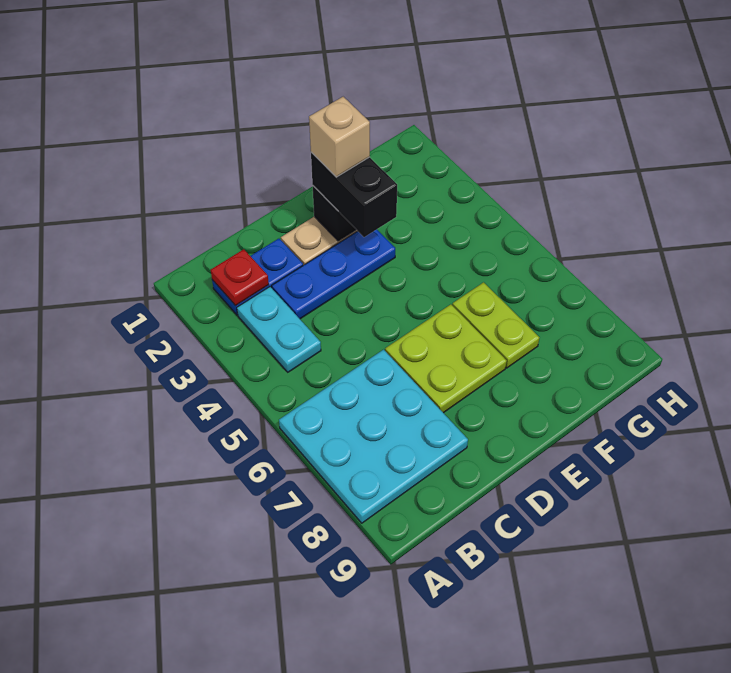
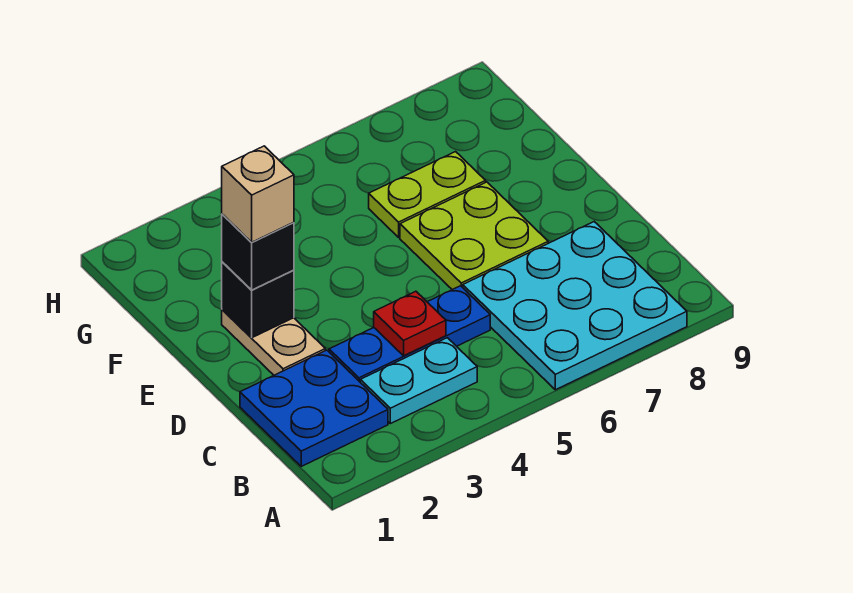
blue 1x2 plate [212,239,303,315] -> blue 2x2 plate [240,350,388,466]
red 1x1 plate [211,249,269,306] -> red 1x1 plate moved to [374,291,446,356]
blue 1x3 plate [272,230,395,319] -> blue 1x3 plate turned to [329,286,490,382]
black 1x2 brick [311,152,397,237] -> black 1x1 brick [222,214,294,290]

